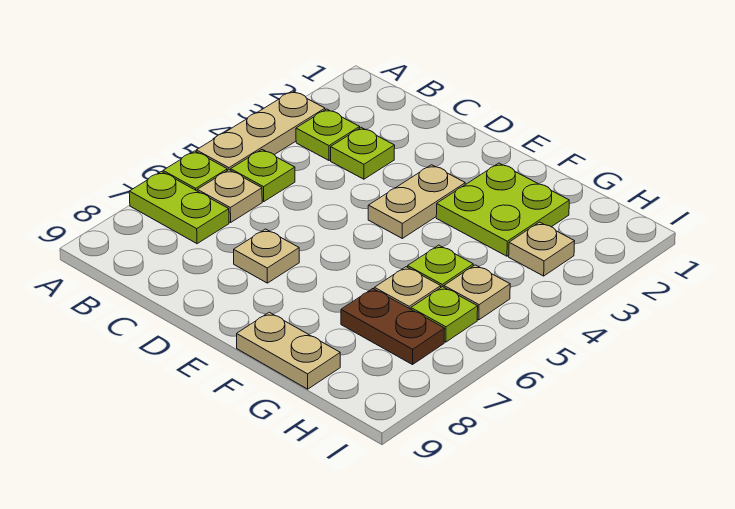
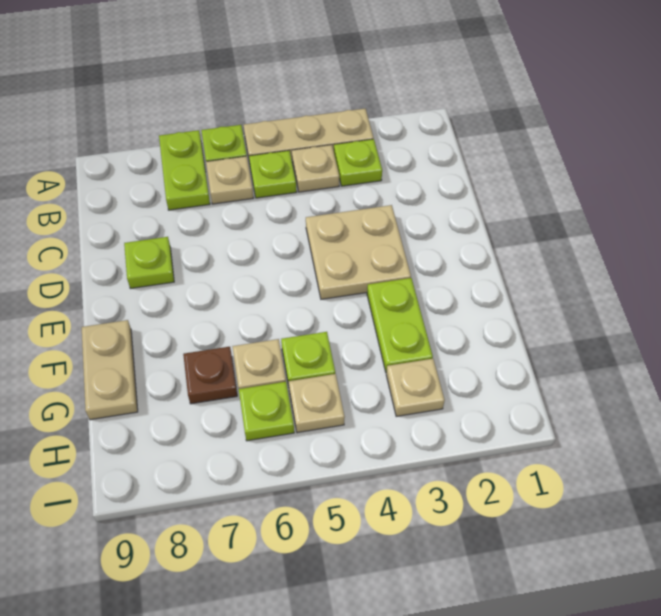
lime 1x1 plate [331,127,395,179] -> lime 1x1 plate moved to [124,237,174,289]
tan 1x1 plate [234,229,299,283] -> tan 1x1 plate moved to [292,145,339,192]
tan 1x2 plate [368,165,465,238] -> tan 2x2 plate [306,205,411,299]
lime 2x2 plate [436,163,569,256] -> lime 1x2 plate [367,278,433,373]
brown 1x2 plate [341,289,445,365] -> brown 1x1 plate [183,347,237,404]

